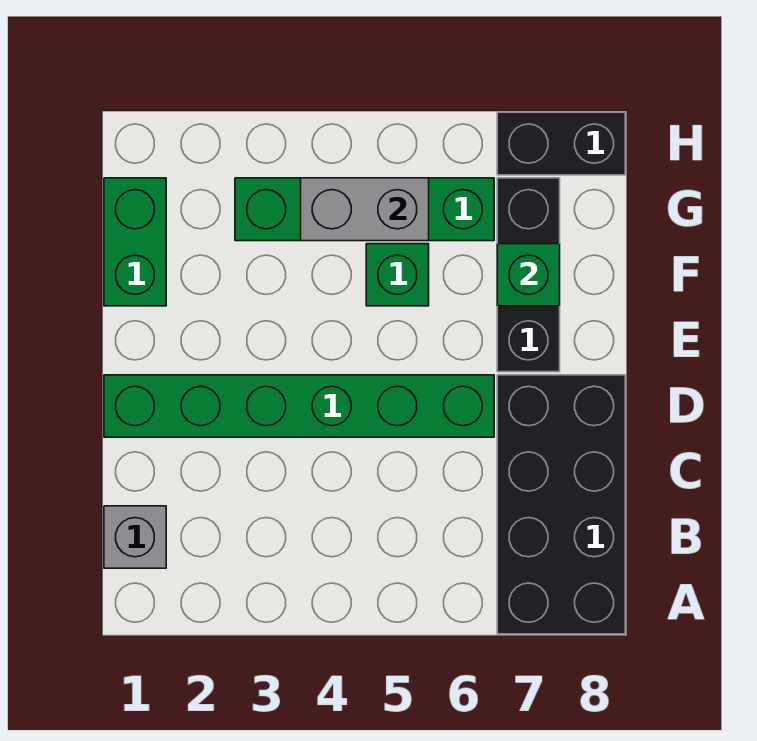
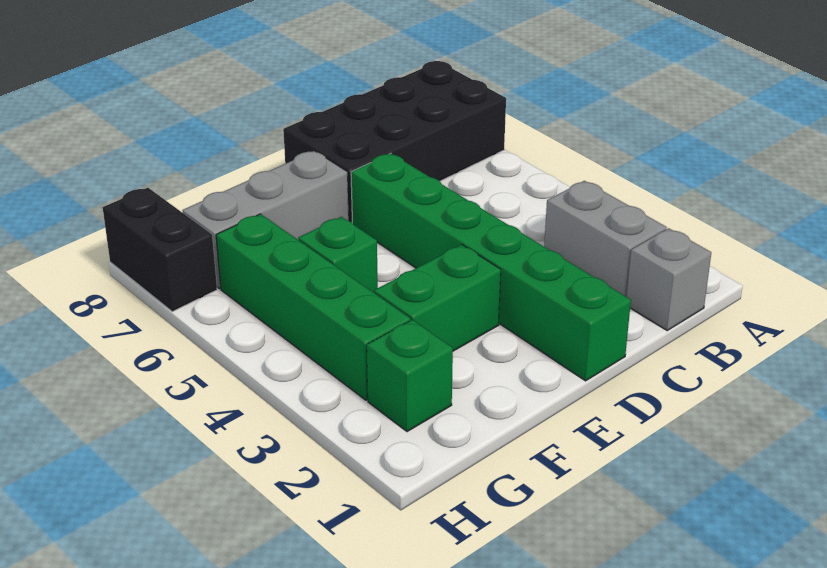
black 1x3 brick [497,178,560,372] -> grey 1x3 brick [182,151,349,289]
green 1x2 brick [104,178,166,306] -> green 1x2 brick moved to [374,245,501,351]
green 1x1 brick [497,244,560,306] -> green 1x1 brick moved to [367,320,453,432]
grey 1x2 brick [301,178,429,241] -> grey 1x2 brick moved to [544,181,667,297]

